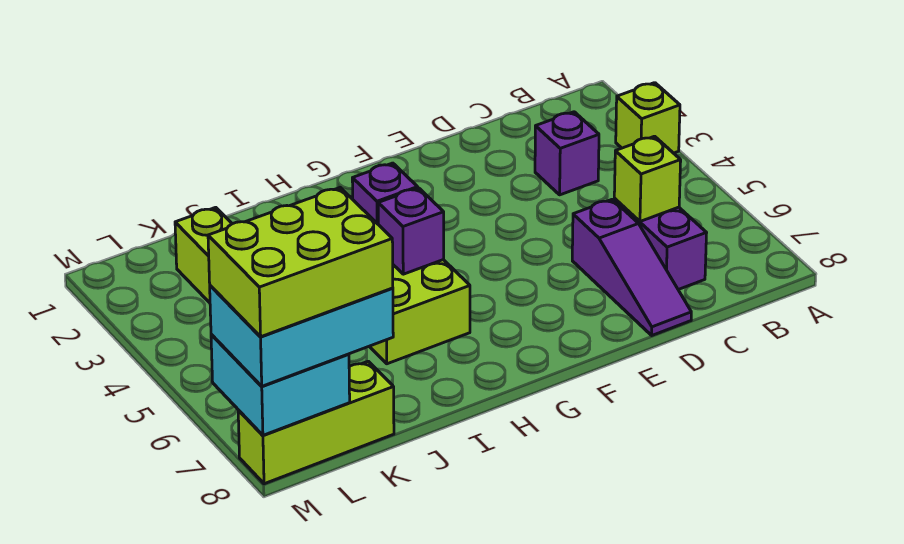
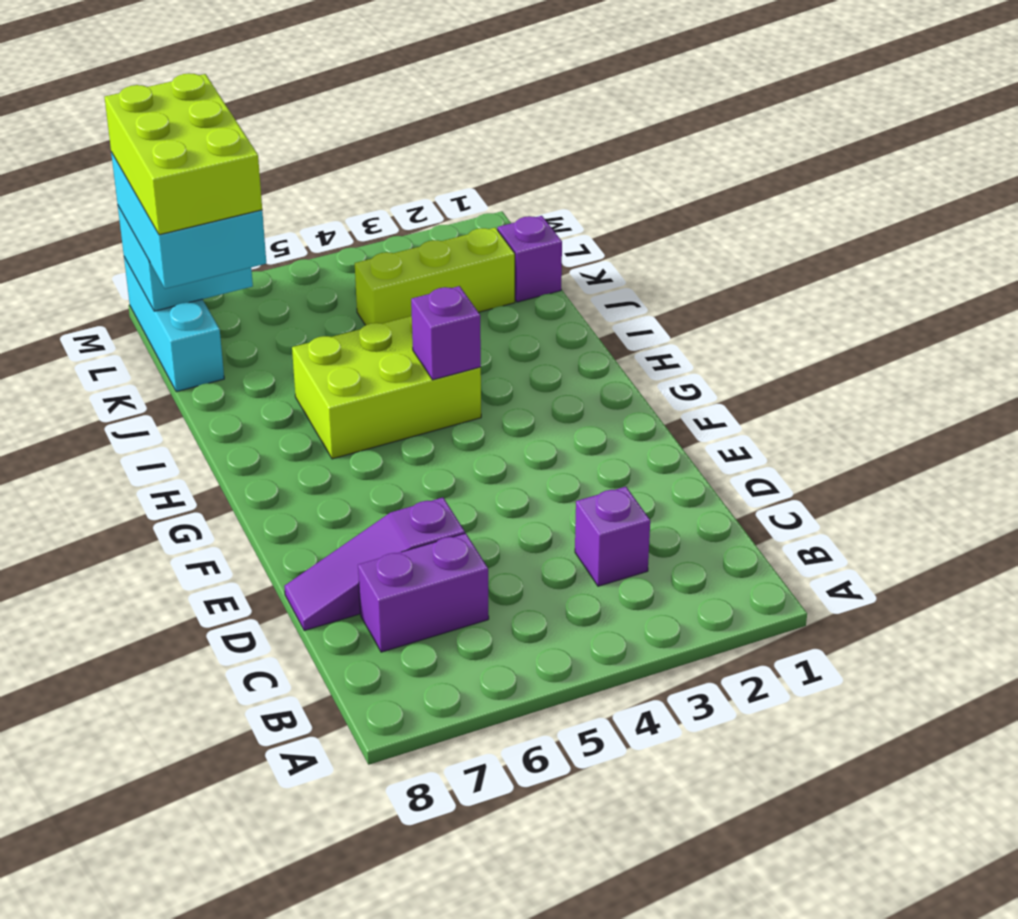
lime 1x1 brick [616,83,680,153] -> none
lime 1x1 brick [614,136,681,221] -> none
purple 1x1 brick [378,188,444,274] -> purple 1x1 brick moved to [498,216,562,302]
lime 1x3 brick [238,361,394,484] -> cyan 1x3 brick [124,257,224,392]

